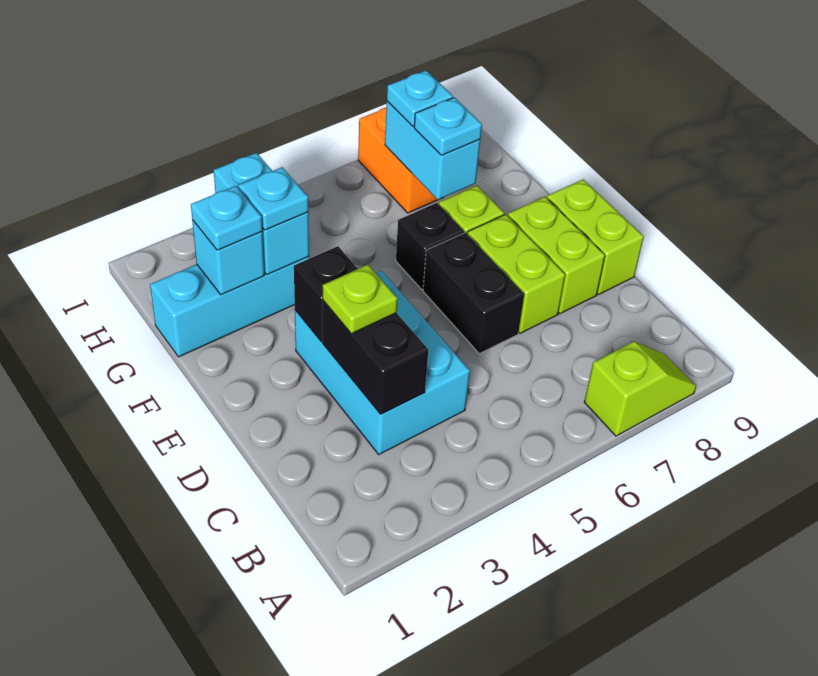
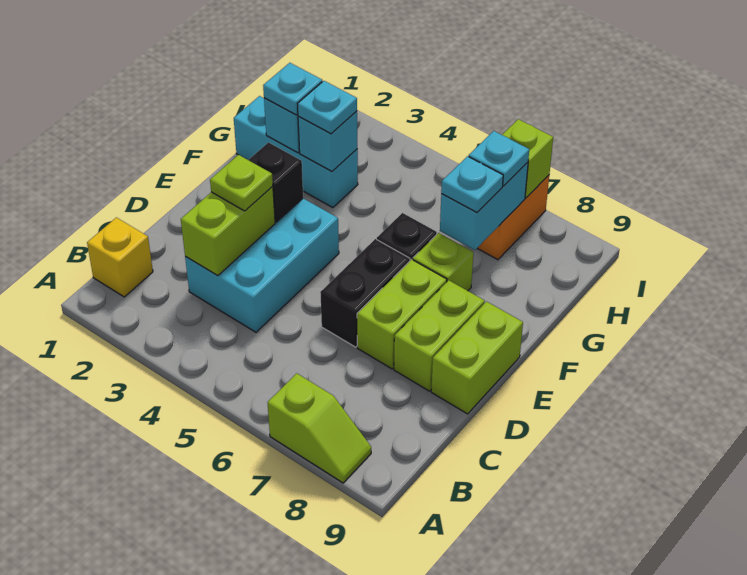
none -> yellow 1x1 brick [87,218,153,297]
black 1x2 brick [323,301,428,414] -> lime 1x2 brick [181,186,275,276]
cyan 1x2 brick [214,153,309,274] -> cyan 1x1 brick [298,111,357,172]
none -> lime 1x1 brick [502,119,553,198]

